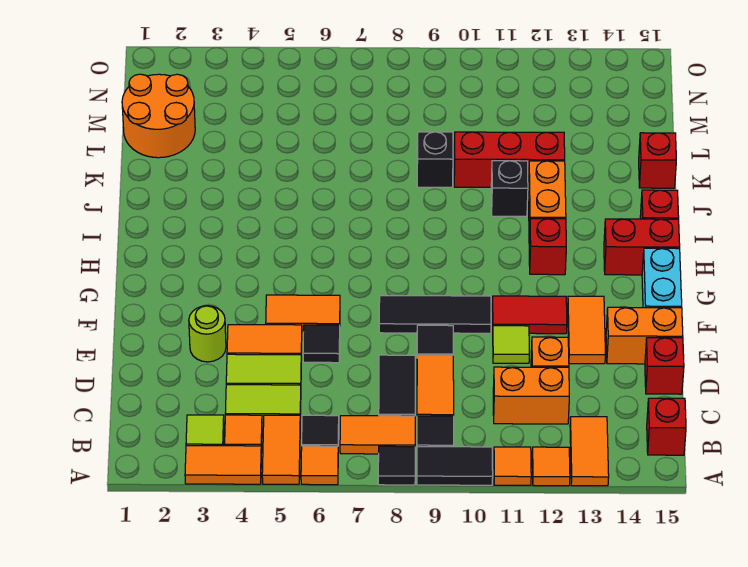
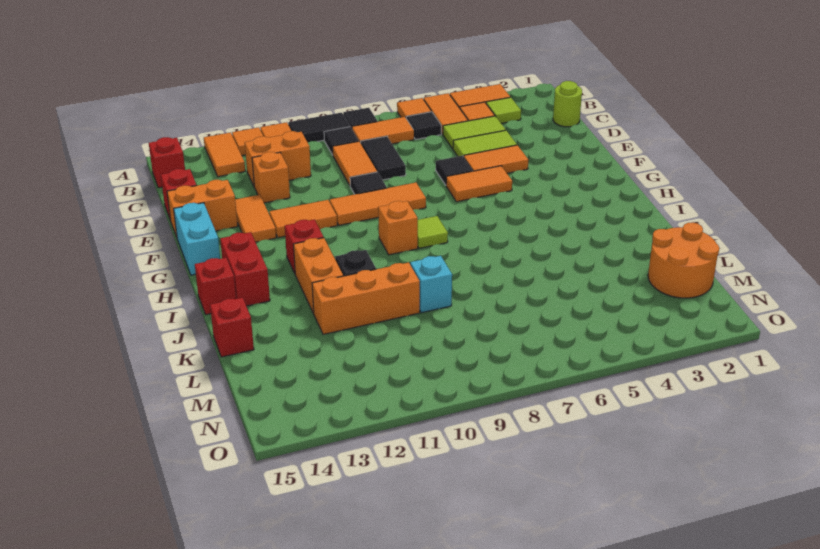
lime 1x1 round brick [189,306,226,362] -> lime 1x1 round brick moved to [553,81,582,127]
lime 1x1 tile [493,326,529,363] -> lime 1x1 tile moved to [418,216,448,248]
black 1x3 tile [379,296,491,333] -> orange 1x3 tile [330,183,426,225]
red 1x2 tile [492,296,567,334] -> orange 1x2 tile [269,200,337,238]
none -> orange 1x1 brick [378,201,418,255]
red 1x2 brick [604,219,680,275] -> red 1x2 brick turned to [220,232,270,306]
black 1x1 brick [417,132,453,187] -> cyan 1x1 brick [410,256,452,313]
red 1x3 brick [454,132,565,187] -> orange 1x3 brick [312,262,420,334]

